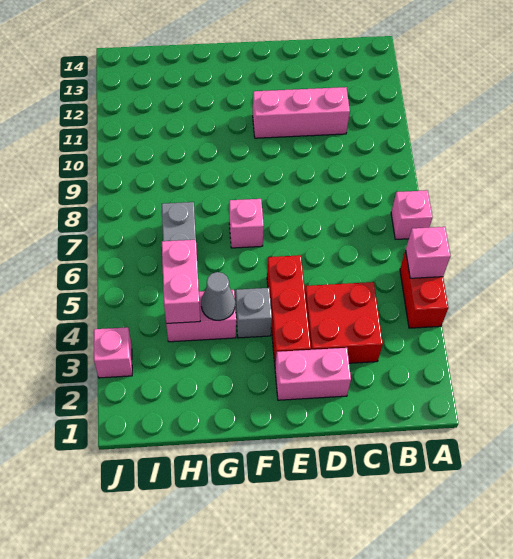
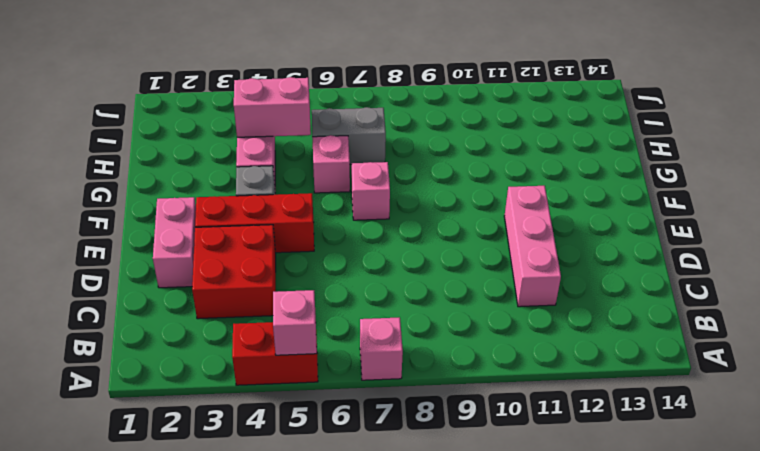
grey 1x1 cone [201,272,235,321] -> none
pink 1x1 brick [94,327,132,378] -> pink 1x1 brick moved to [312,135,350,193]

